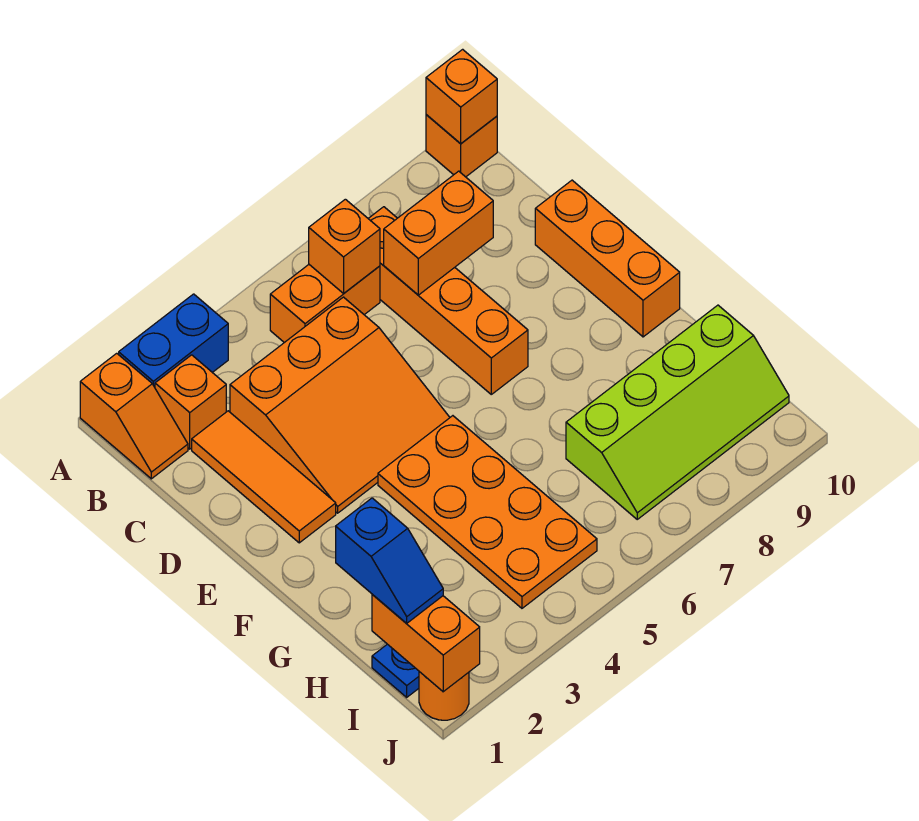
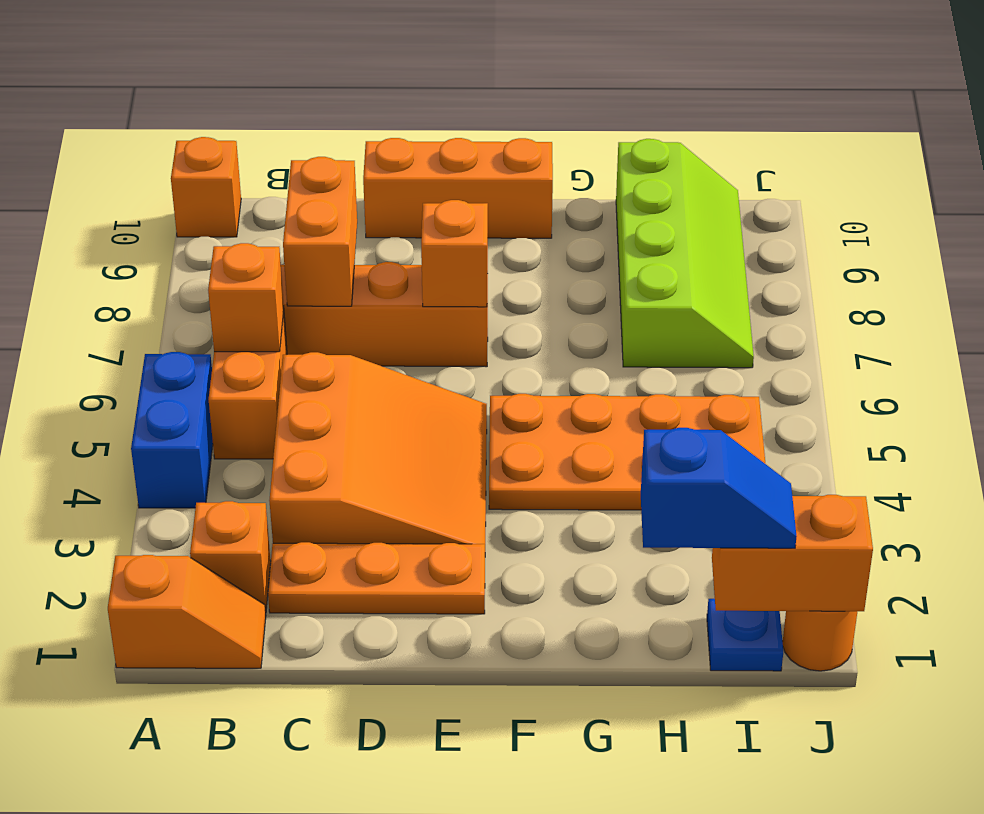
blue 1x2 brick [119,294,228,387] -> blue 1x2 brick moved to [131,352,213,508]
orange 1x1 brick [426,49,497,144] -> orange 1x1 brick moved to [421,200,488,307]
orange 1x3 tile [192,411,336,543] -> orange 1x3 plate [268,542,485,614]

